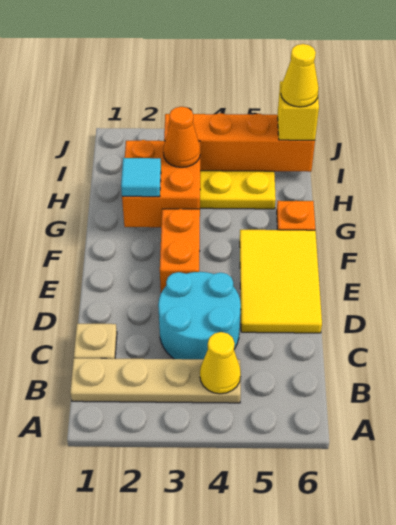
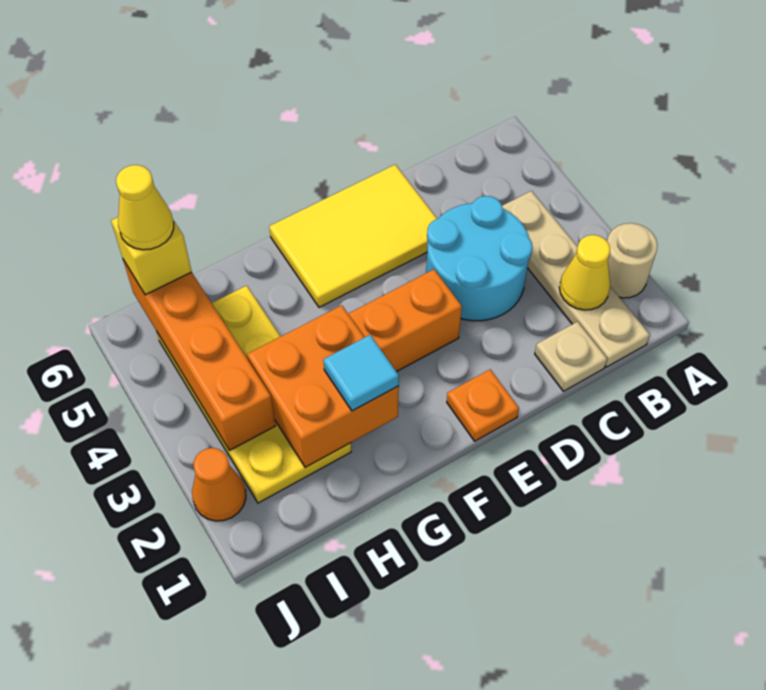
none -> tan 1x1 round brick [607,223,657,298]
yellow 1x1 cone [200,332,241,394] -> yellow 1x1 cone moved to [559,235,610,310]
orange 1x1 plate [277,201,315,230] -> orange 1x1 plate moved to [447,369,519,441]
orange 1x1 cone [163,107,200,167] -> orange 1x1 cone moved to [192,448,246,521]

